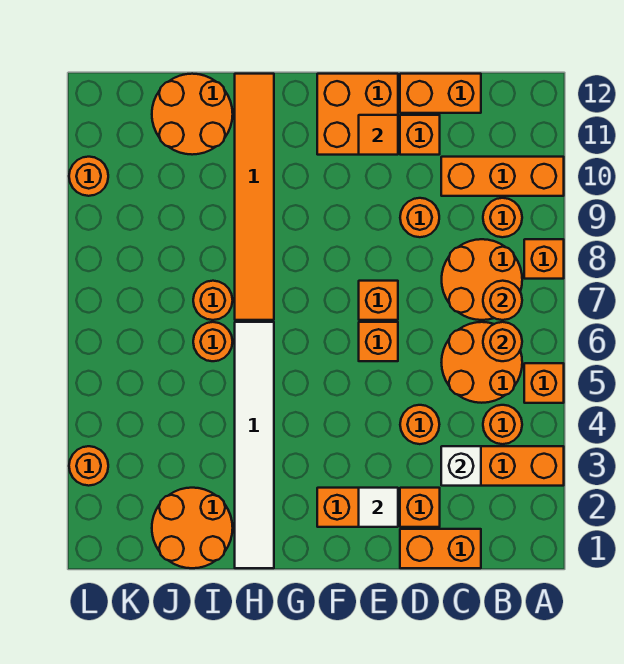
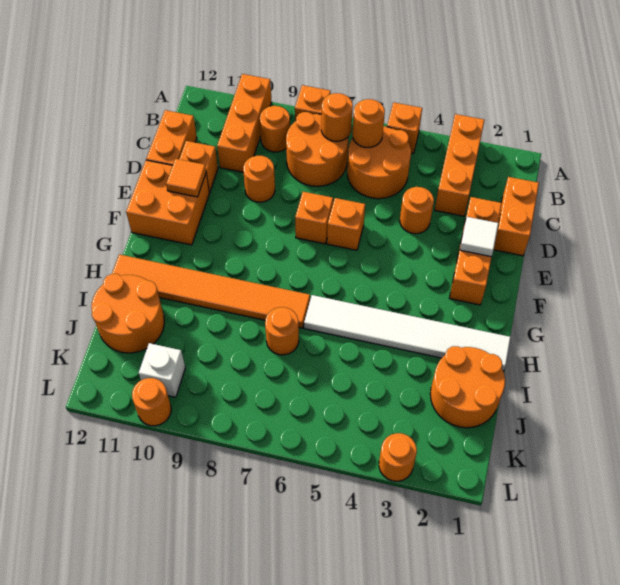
orange 1x1 round brick [483,405,522,444] -> none
white 1x1 brick [441,446,481,486] -> white 1x1 brick moved to [139,343,185,397]
orange 1x1 round brick [193,322,233,361] -> none

